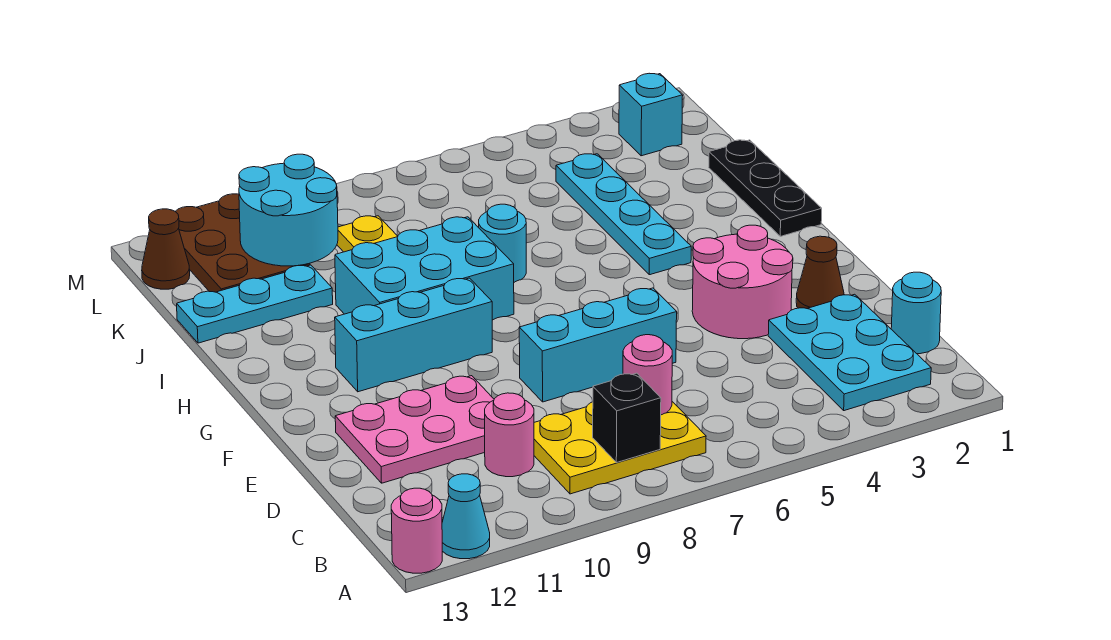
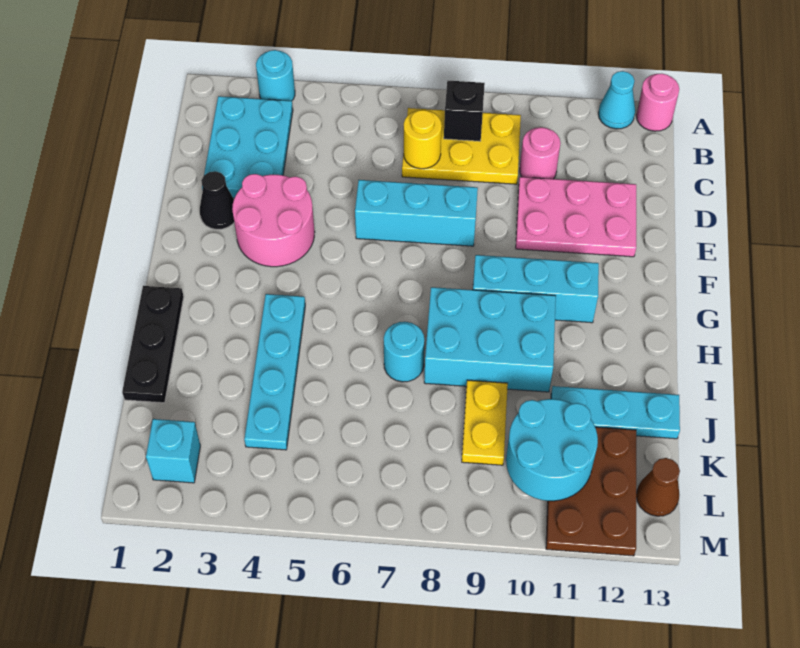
cyan 1x1 round brick [891,272,941,354] -> cyan 1x1 round brick moved to [256,50,295,101]
pink 1x1 round brick [623,335,672,415] -> yellow 1x1 round brick [404,110,442,169]
brown 1x1 cone [796,236,844,308] -> black 1x1 cone [200,171,234,229]

